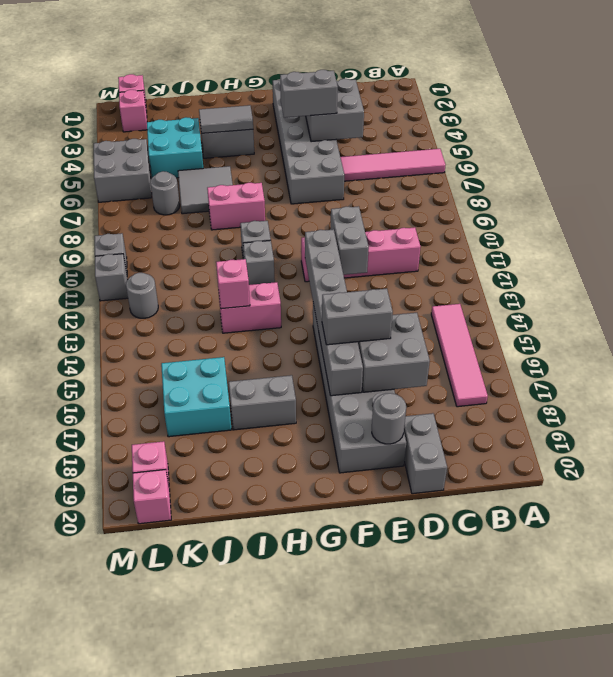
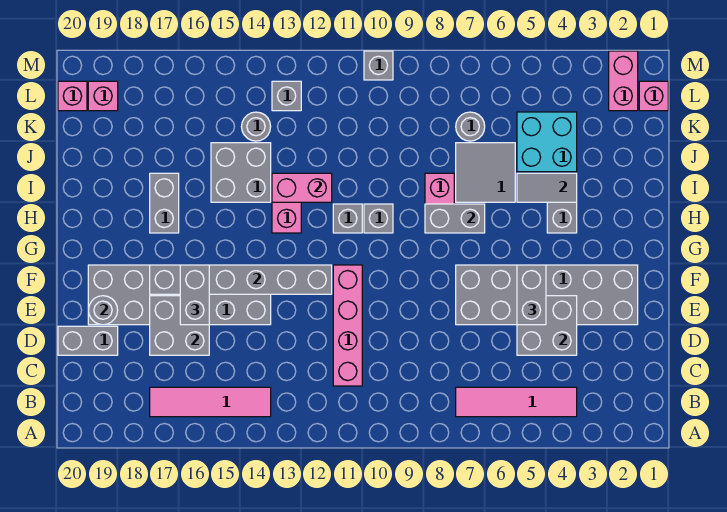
pink 1x4 tile [340,149,445,181] -> pink 1x4 tile turned to [456,387,577,417]
grey 1x2 brick [330,206,369,275] -> grey 1x2 brick moved to [425,204,485,233]
grey 1x2 tile [199,105,253,133] -> grey 1x2 tile turned to [517,173,577,202]
pink 1x1 brick [216,259,250,309] -> pink 1x2 brick [272,173,332,202]
cyan 2x2 brick [161,357,232,437] -> none
pink 1x1 brick [119,90,147,132] -> pink 1x2 brick [609,51,638,111]
grey 2x2 brick [94,139,152,202] -> grey 2x2 brick moved to [211,143,271,202]
grey 1x1 round brick [126,273,158,318] -> grey 1x1 round brick moved to [241,112,271,141]
grey 1x1 brick [95,254,128,301] -> grey 1x1 brick moved to [272,81,301,111]

